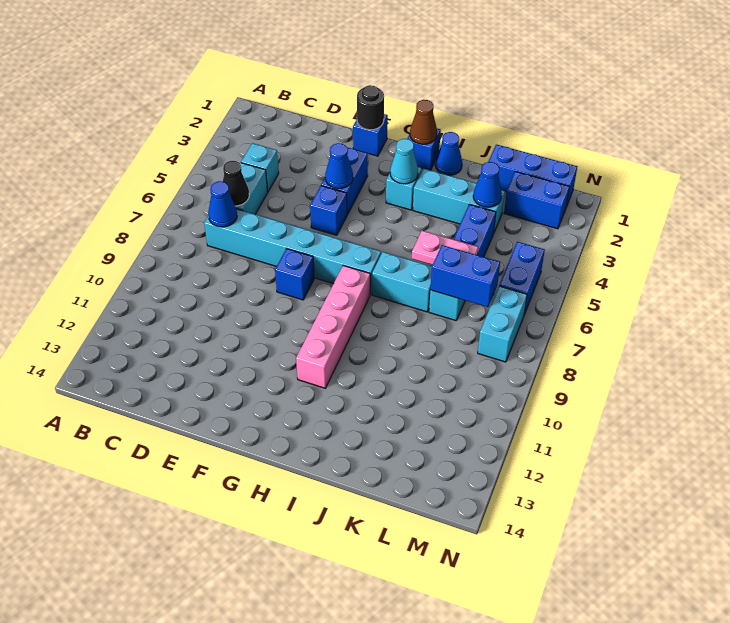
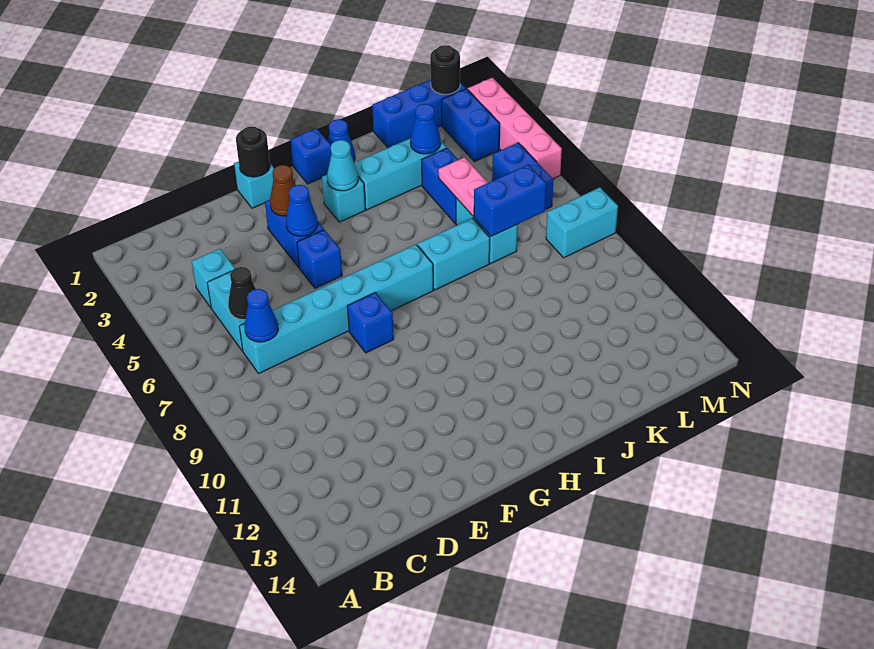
blue 1x1 brick [353,114,388,156] -> cyan 1x1 brick [234,161,274,208]
brown 1x1 cone [410,100,437,144] -> brown 1x1 cone moved to [270,165,296,216]
pink 1x4 brick [296,265,370,388] -> pink 1x4 brick moved to [468,78,562,179]
pink 1x2 plate [412,231,478,265] -> pink 1x2 plate turned to [438,157,488,216]
blue 1x2 brick [504,172,570,229] -> blue 1x2 brick turned to [442,89,500,162]
none -> black 1x1 round brick [430,45,460,94]
cyan 1x2 brick [478,286,527,362] -> cyan 1x2 brick turned to [546,187,618,258]

